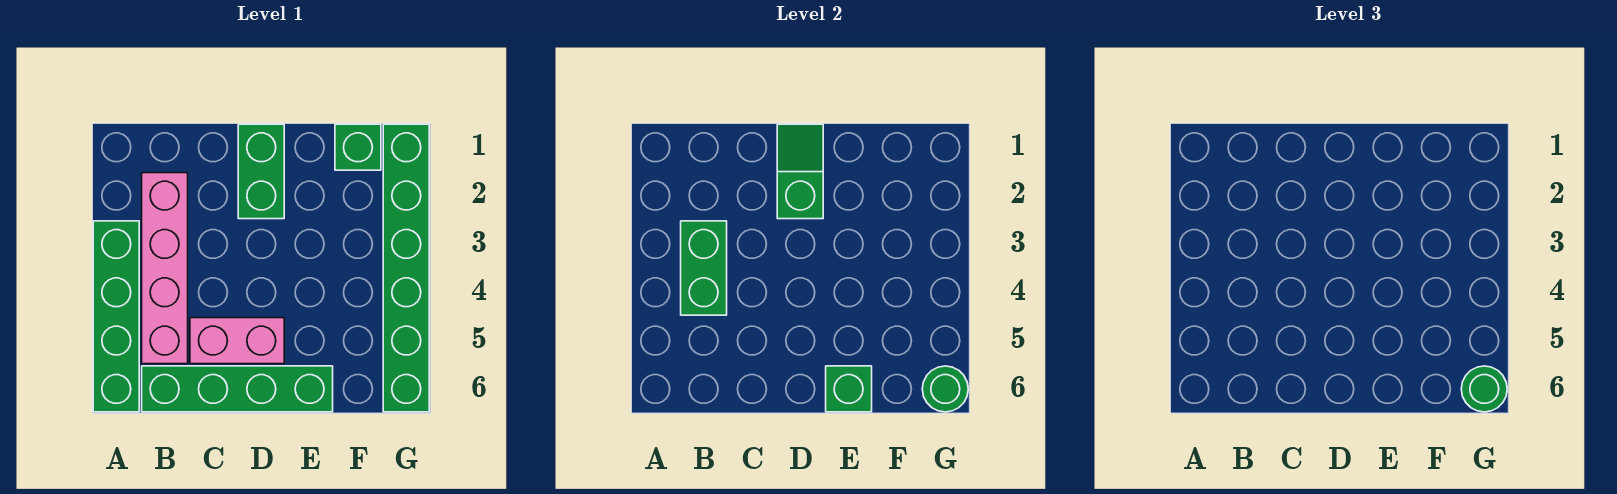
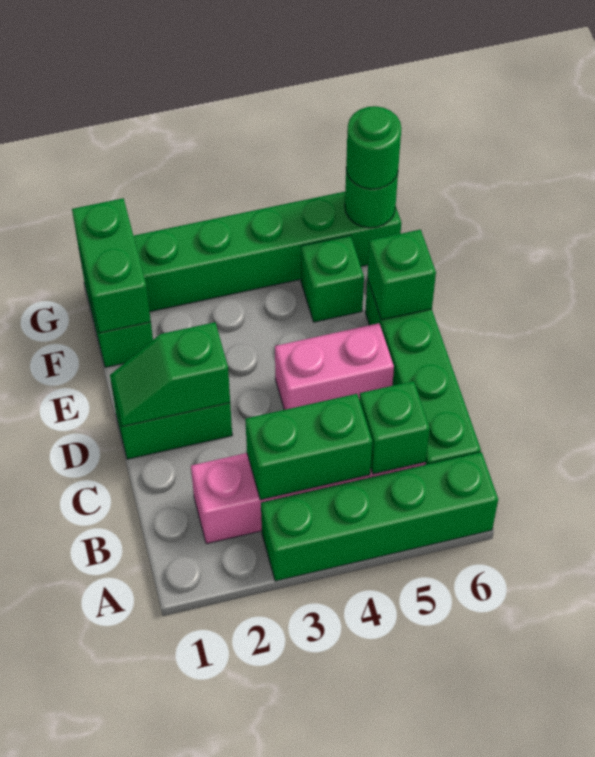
none -> green 1x1 brick [360,381,430,474]
pink 1x2 brick [190,318,284,364] -> pink 1x2 brick turned to [275,323,394,410]
none -> green 1x2 brick [72,198,151,333]
none -> green 1x1 brick [301,236,364,322]

